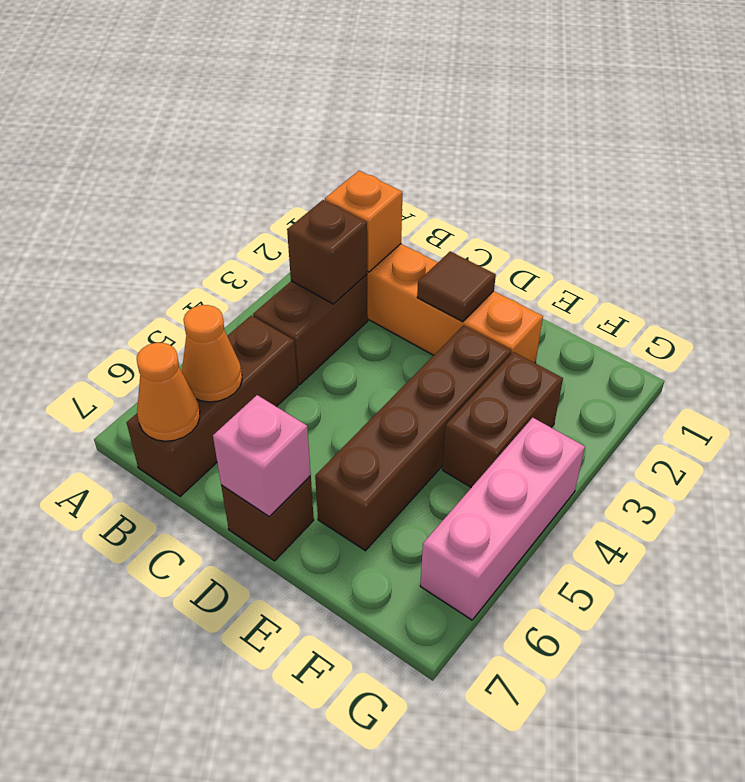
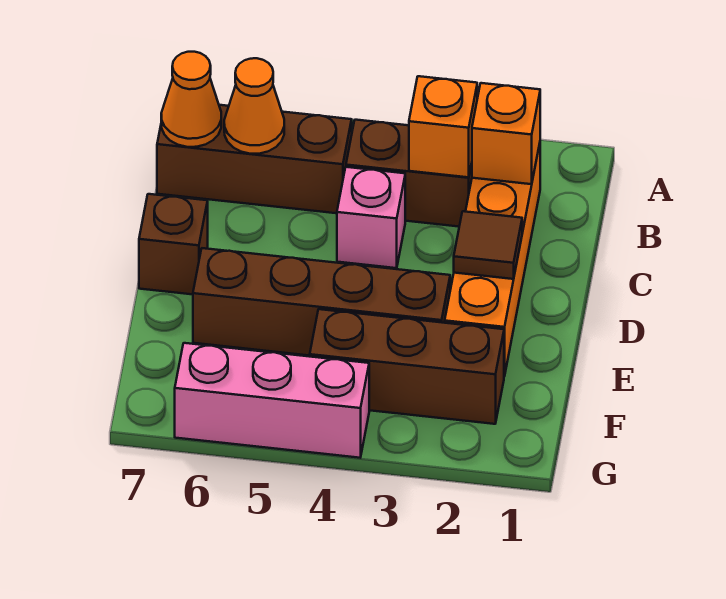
brown 1x1 brick [287,200,367,304] -> orange 1x1 brick [409,76,477,177]
pink 1x1 brick [213,395,311,516] -> pink 1x1 brick moved to [337,167,405,268]
brown 1x2 brick [442,352,563,488] -> brown 1x3 brick [310,309,504,424]

